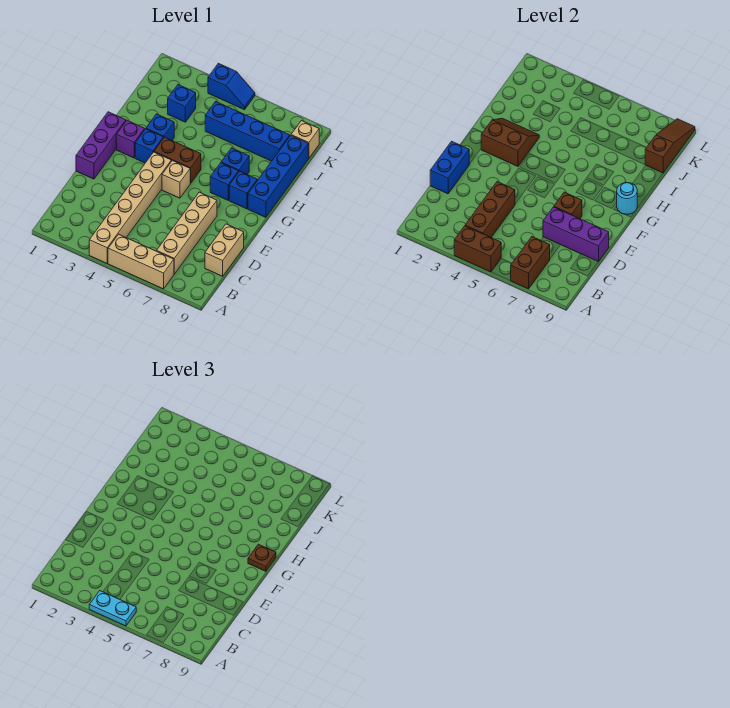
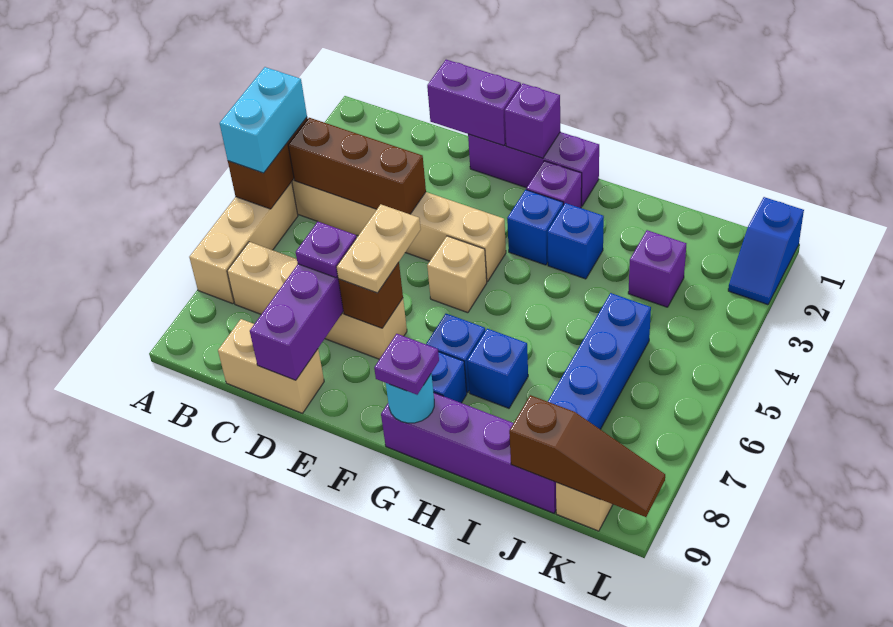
cyan 1x2 plate [89,591,136,626] -> cyan 1x2 brick [220,67,307,173]
brown 1x2 brick [511,237,550,289] -> none
blue 1x2 brick [430,141,469,194] -> purple 1x2 brick [427,60,521,146]
none -> purple 1x1 plate [296,222,357,278]
none -> tan 1x2 plate [337,204,421,293]
none -> purple 1x1 brick [505,84,560,158]
brown 2x2 slope [481,118,539,166] -> none
brown 1x2 brick [154,137,201,183] -> none
blue 1x4 brick [248,135,308,217] -> purple 1x4 brick [381,393,556,513]
brown 1x1 plate [248,544,276,571] -> purple 1x1 plate [374,334,439,395]
blue 1x1 brick [168,85,196,122] -> purple 1x1 brick [628,230,686,307]
blue 1x2 slope [208,63,255,110] -> blue 1x2 slope moved to [728,197,804,305]

